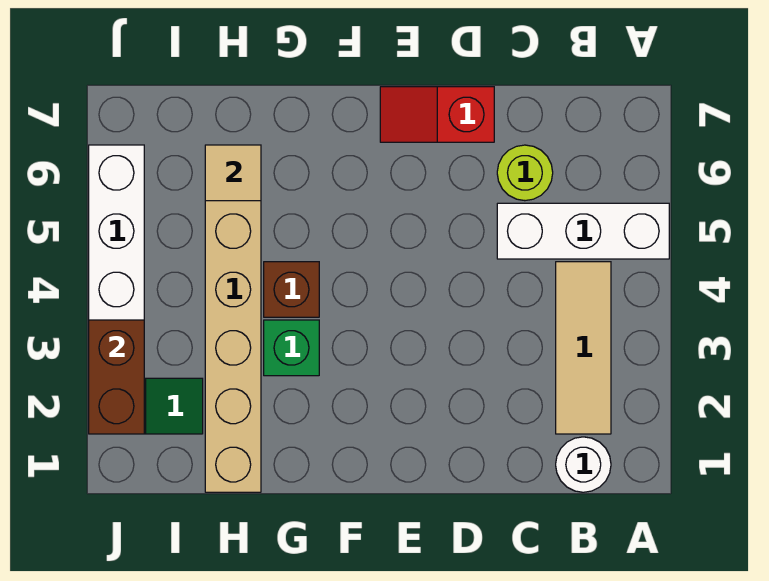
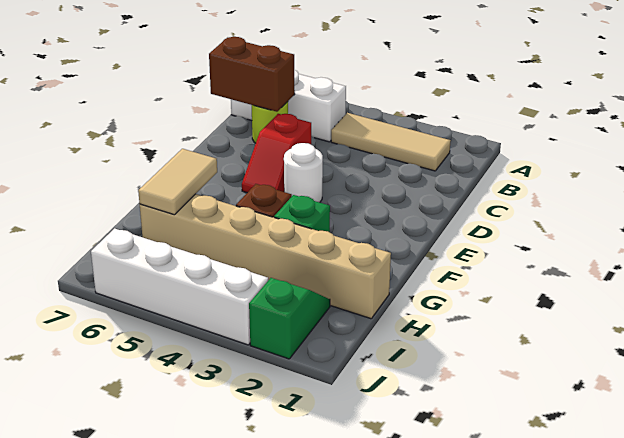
white 1x3 brick [497,203,669,259] -> white 1x3 brick turned to [231,70,346,142]
white 1x1 round brick [556,437,611,492] -> white 1x1 round brick moved to [284,143,323,202]
red 1x2 slope [380,87,494,142] -> red 1x2 slope moved to [242,114,311,193]
tan 1x1 tile [205,145,261,201] -> tan 1x2 tile [138,149,217,215]
brown 1x2 brick [89,320,144,434] -> brown 1x2 brick moved to [209,37,295,112]

